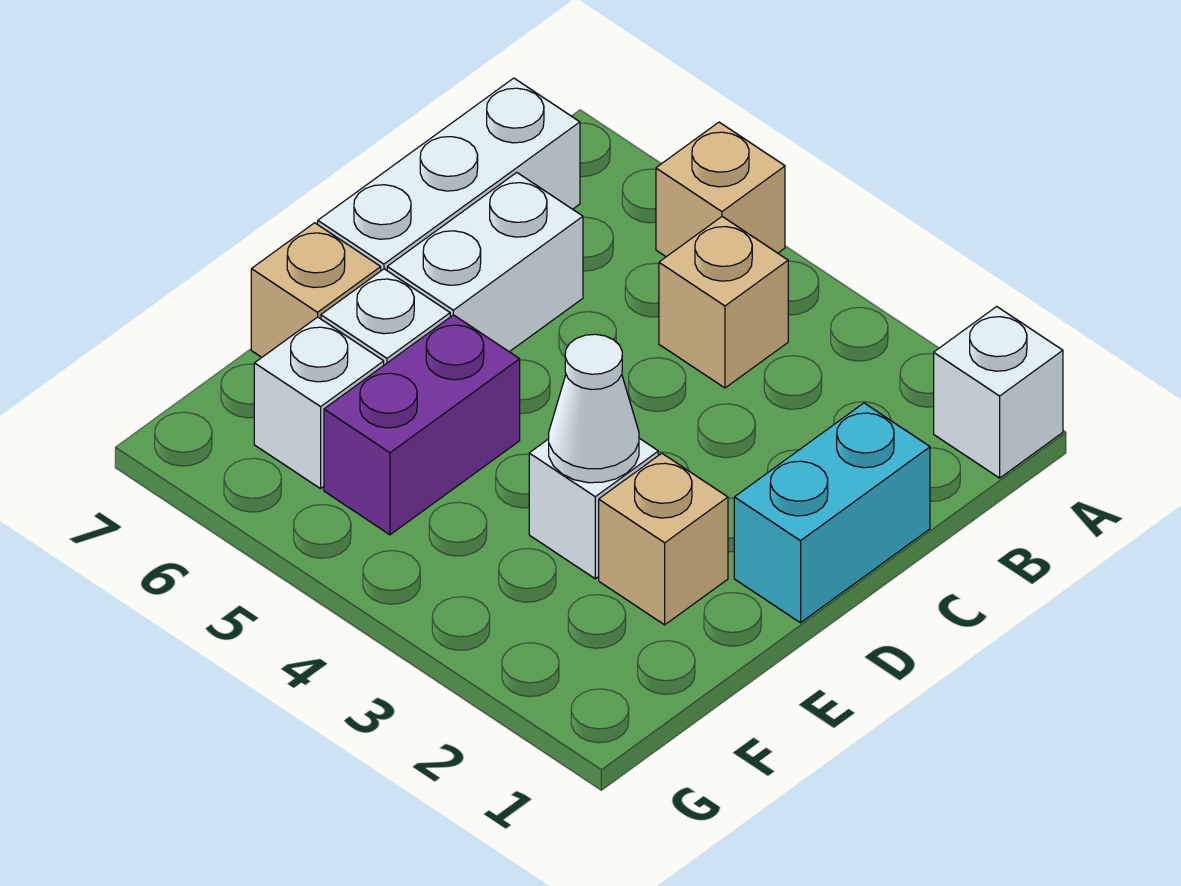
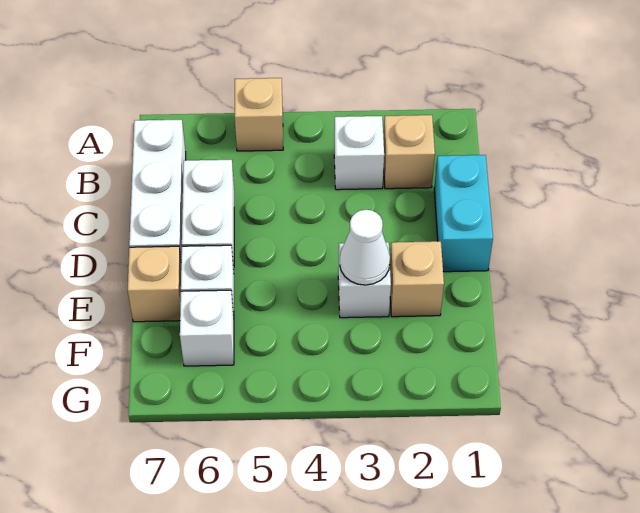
white 1x1 brick [934,307,1063,478] -> white 1x1 brick moved to [334,116,384,190]
tan 1x1 brick [659,217,788,388] -> tan 1x1 brick moved to [383,115,435,189]
purple 1x2 brick [324,315,520,535] -> none

